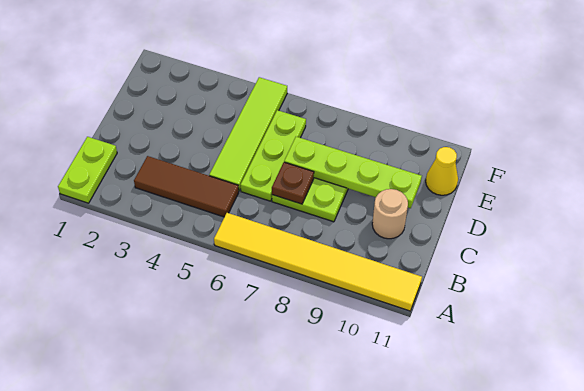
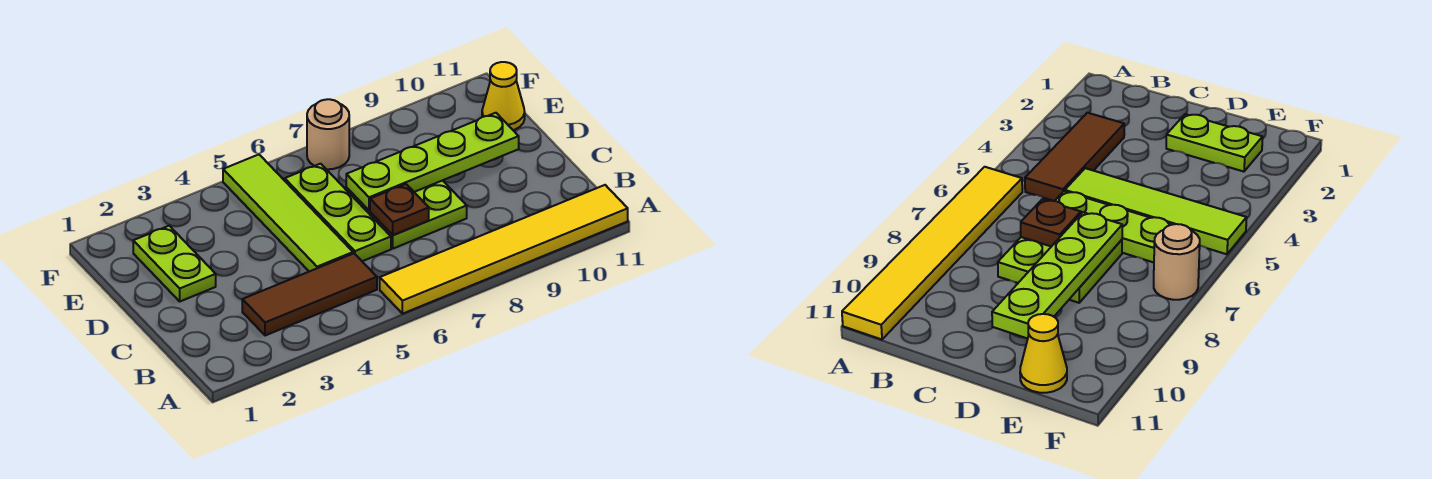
lime 1x2 plate [58,137,117,203] -> lime 1x2 plate moved to [133,226,216,301]
tan 1x1 round brick [372,189,408,239] -> tan 1x1 round brick moved to [307,99,349,169]

